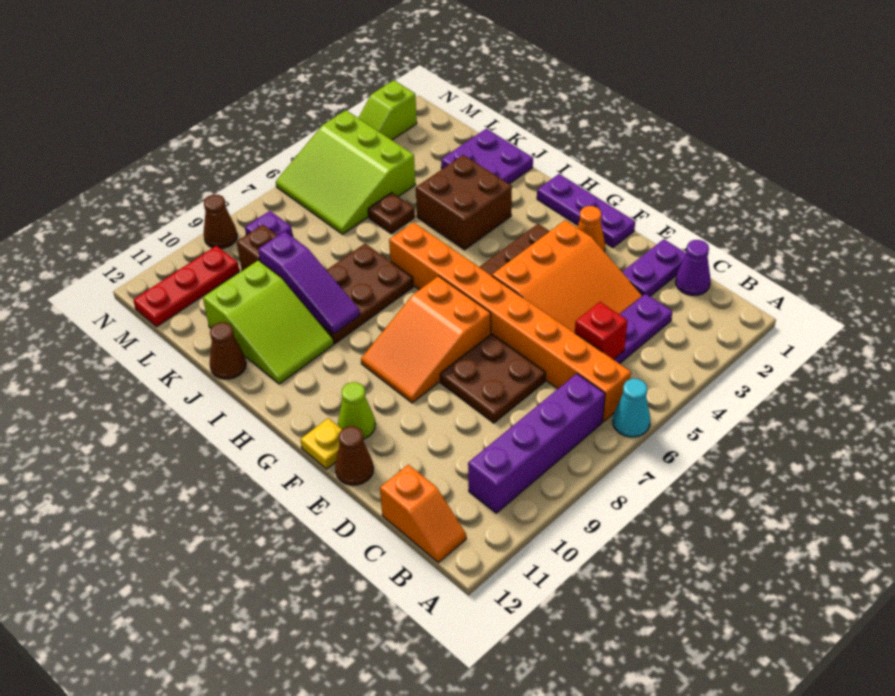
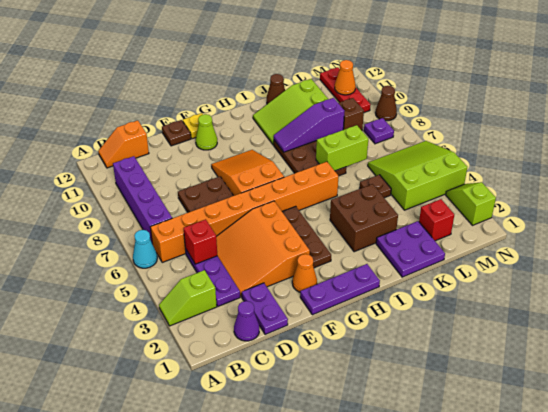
none -> lime 1x2 slope [159,270,217,326]
brown 1x1 cone [335,426,373,485] -> brown 1x1 plate [162,120,191,146]
none -> lime 1x2 brick [316,125,368,171]
none -> red 1x1 brick [419,199,454,241]
none -> orange 1x1 cone [335,60,356,95]

